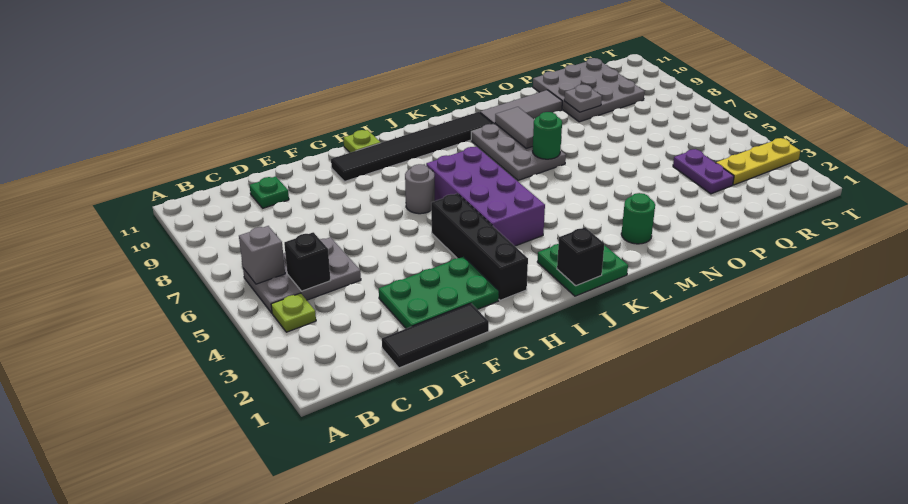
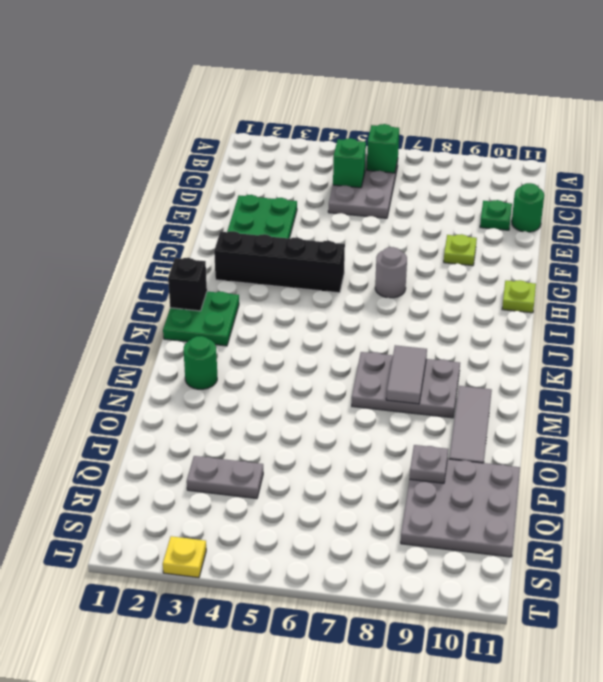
lime 1x1 plate [271,293,316,332] -> lime 1x1 plate moved to [444,234,477,266]
grey 1x1 brick [239,226,285,284] -> green 1x1 brick [367,124,399,173]
black 1x1 brick [284,232,330,291] -> green 1x1 brick [333,138,366,188]
black 1x3 tile [382,303,489,368] -> none
black 1x6 tile [331,112,493,182] -> none
purple 2x4 brick [426,147,545,246] -> none
green 1x1 round brick [533,112,562,159] -> green 1x1 round brick moved to [512,183,544,232]
grey 1x2 tile [495,107,534,148] -> grey 1x2 tile turned to [386,345,427,404]
purple 1x2 plate [673,149,734,194] -> grey 1x2 plate [187,456,263,499]
yellow 1x3 plate [716,138,800,185] -> yellow 1x1 plate [163,536,206,578]

